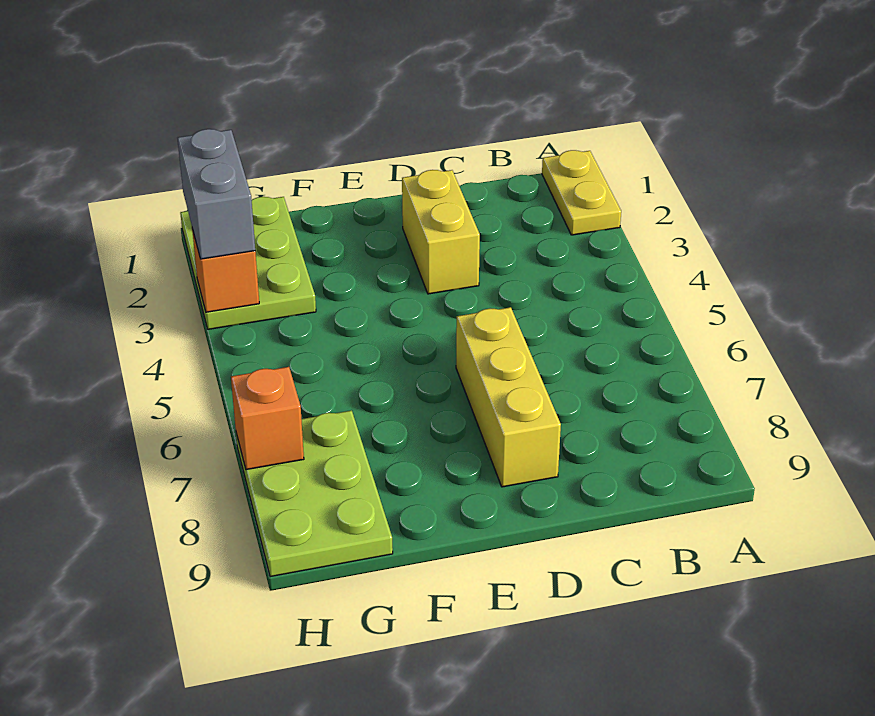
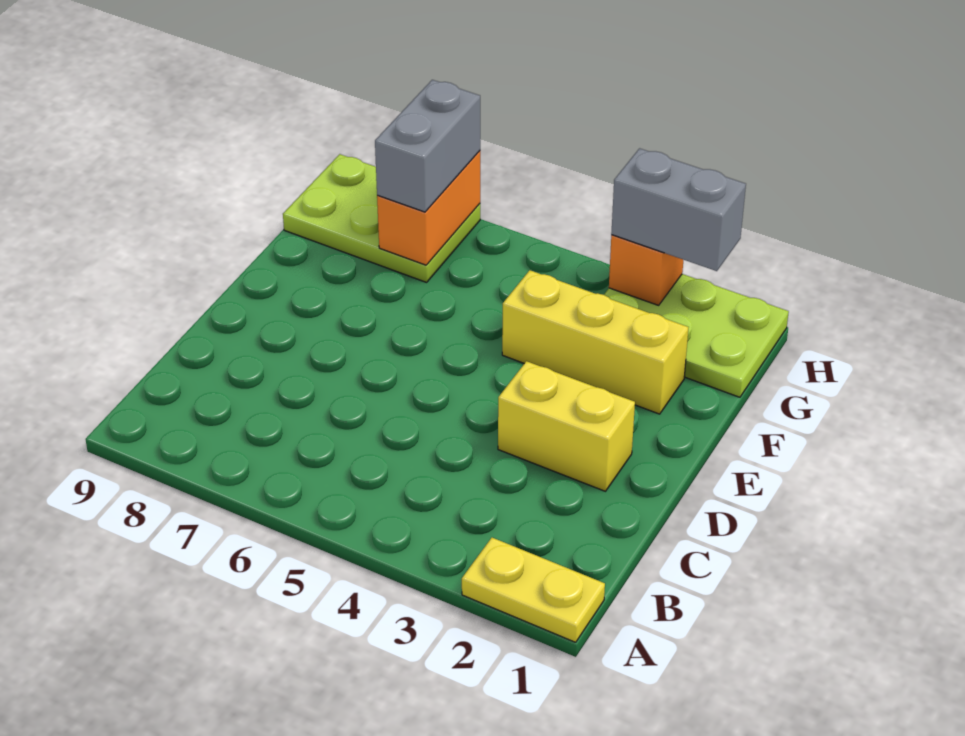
yellow 1x3 brick [456,307,561,487] -> yellow 1x3 brick moved to [502,270,688,414]
none -> grey 1x2 brick [375,80,480,212]
orange 1x1 brick [231,367,304,470] -> orange 1x2 brick [377,151,480,265]

